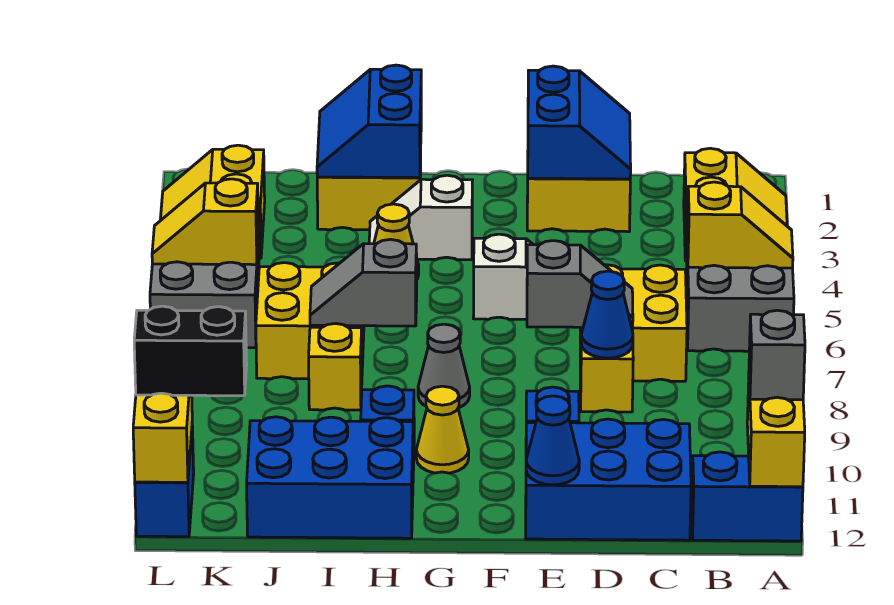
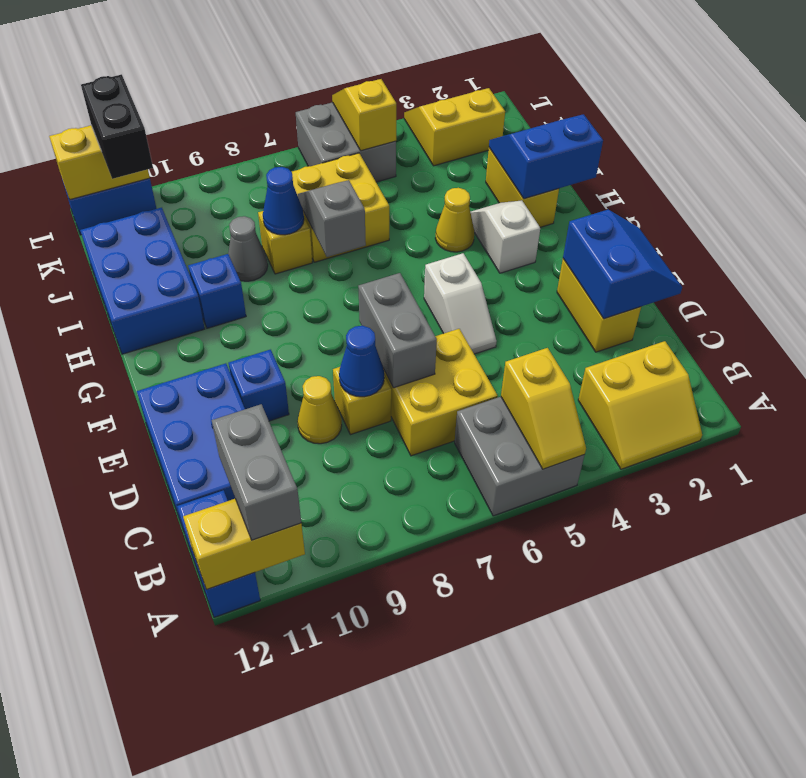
grey 1x1 brick [749,310,805,400] -> grey 1x2 brick [212,404,301,540]
blue 2x2 slope [528,66,631,179] -> blue 2x2 slope turned to [563,210,682,319]
grey 1x2 slope [527,241,633,328] -> grey 1x2 brick [358,273,437,388]
blue 1x1 cone [526,396,579,485] -> blue 1x1 cone moved to [263,167,304,235]
grey 1x1 cone [418,324,470,408] -> grey 1x1 cone moved to [228,216,268,281]
yellow 1x1 cone [416,386,469,473] -> yellow 1x1 cone moved to [297,376,342,444]

